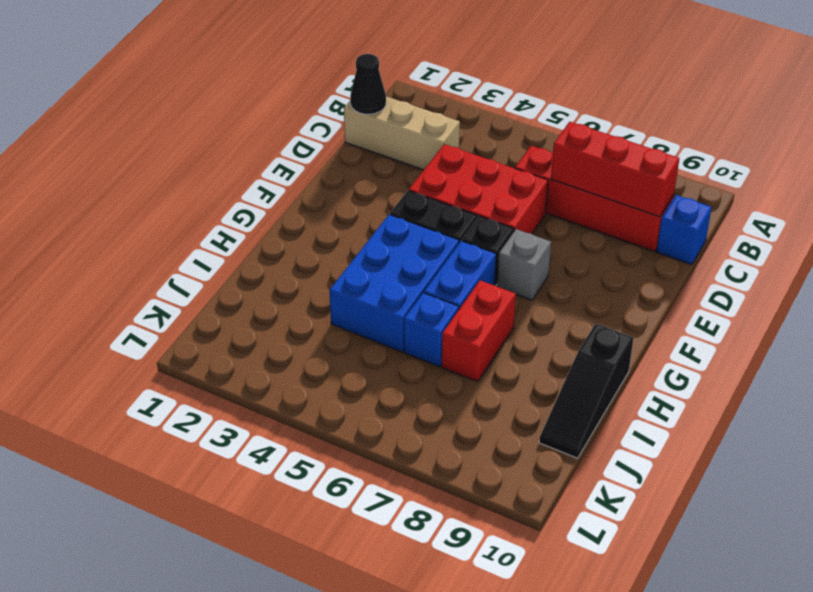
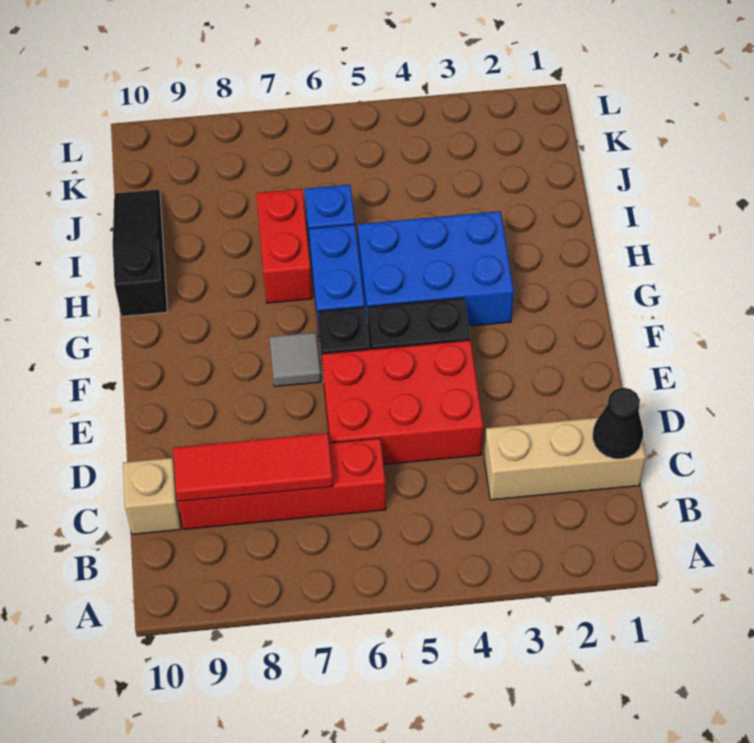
red 1x3 brick [551,122,679,217] -> red 1x3 tile [173,433,333,501]
blue 1x1 brick [657,195,712,265] -> tan 1x1 brick [123,458,181,534]
grey 1x1 brick [497,229,551,300] -> grey 1x1 tile [270,332,321,387]
blue 2x3 brick [330,214,459,352] -> blue 2x3 brick turned to [358,211,514,328]

